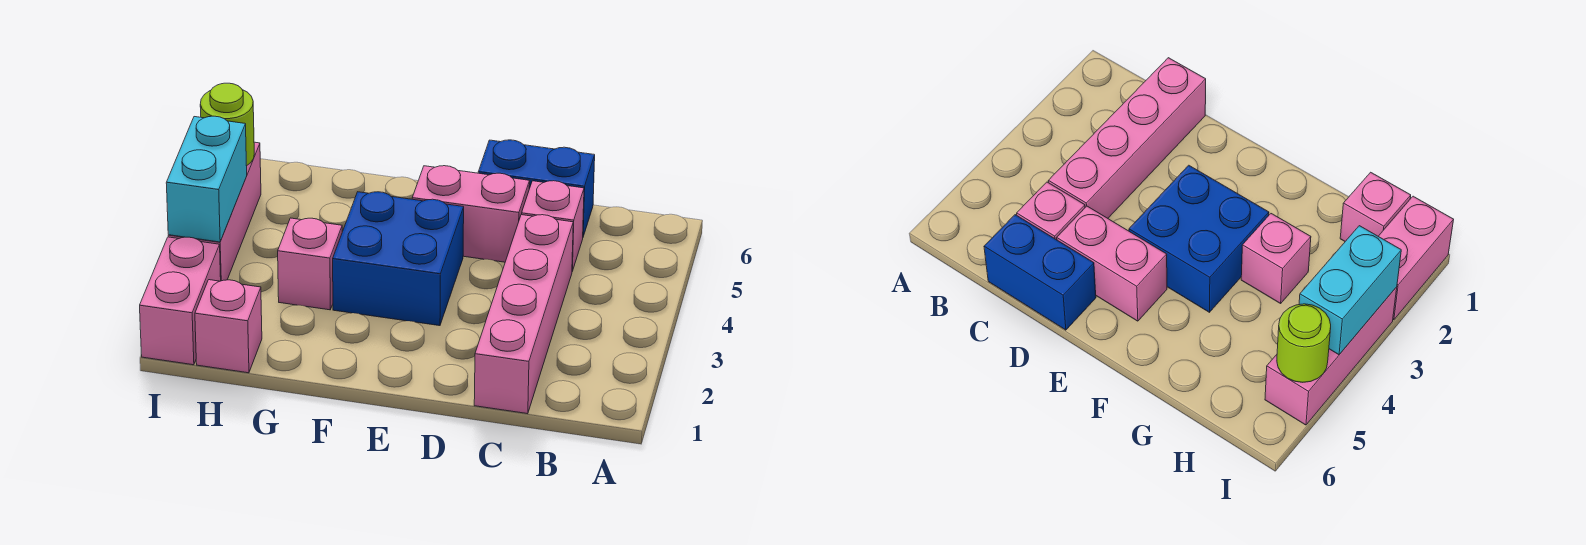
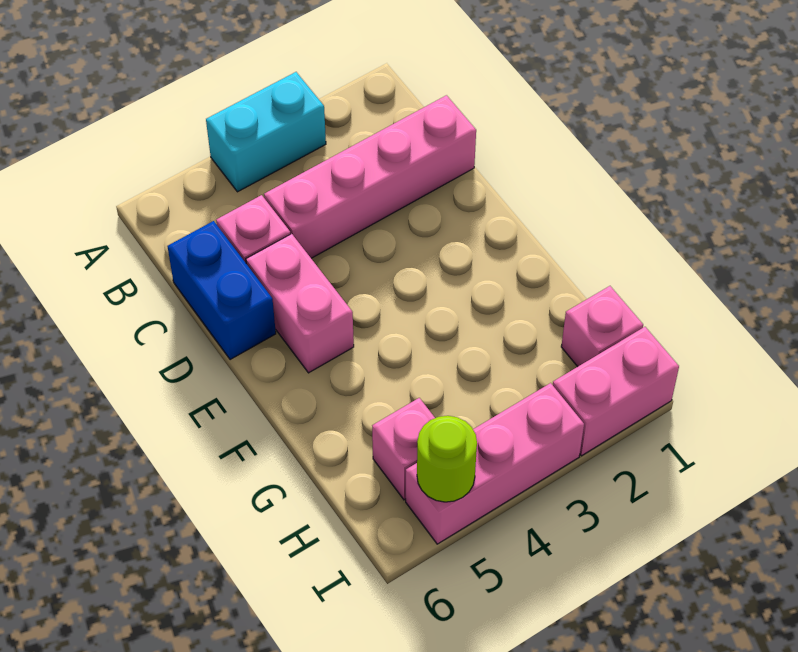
blue 2x2 brick [333,192,464,326] -> none
pink 1x1 brick [278,218,342,310] -> pink 1x1 brick moved to [372,398,435,500]
cyan 1x2 brick [166,116,247,242] -> cyan 1x2 brick moved to [206,72,326,192]

